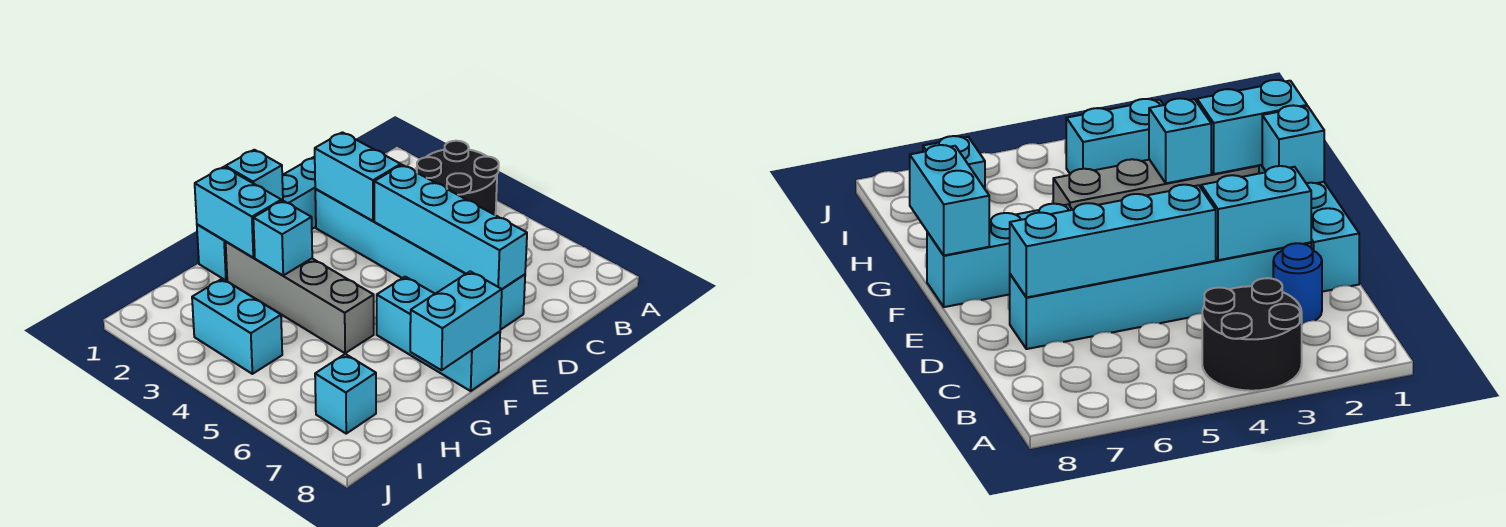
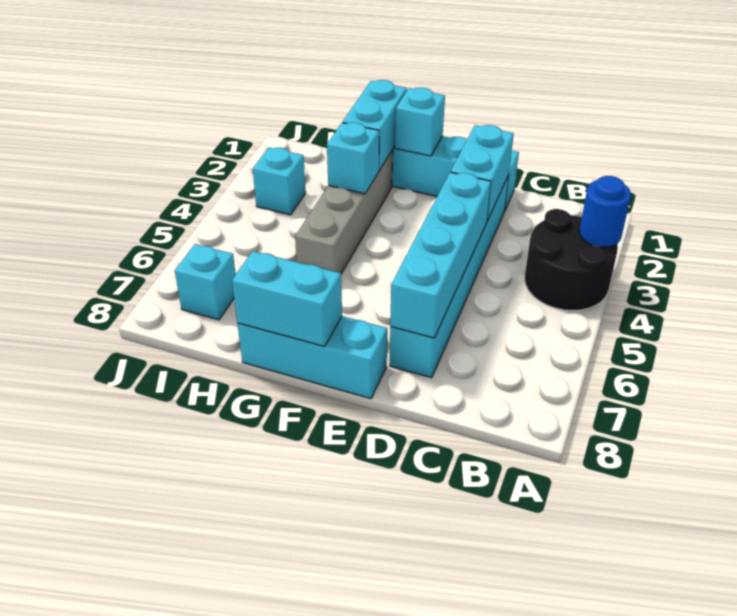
blue 1x1 round brick [1273,243,1322,324] -> blue 1x1 round brick moved to [579,176,631,247]
cyan 1x3 brick [377,277,500,391] -> cyan 1x3 brick turned to [238,316,387,399]
cyan 1x2 brick [192,279,282,374] -> cyan 1x1 brick [253,148,306,215]

